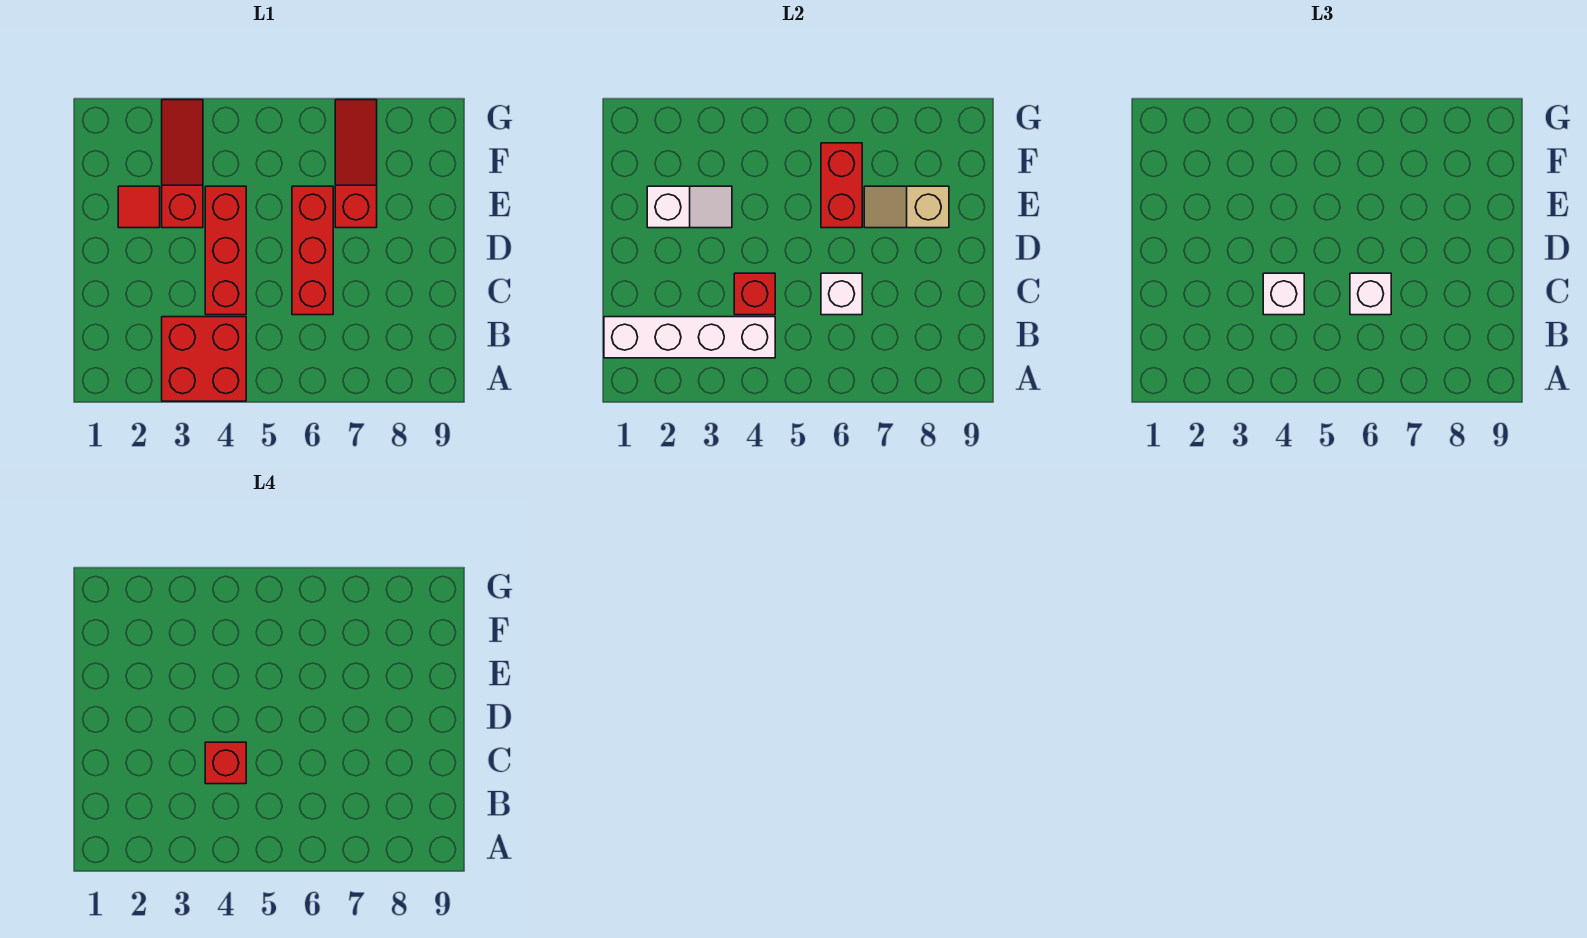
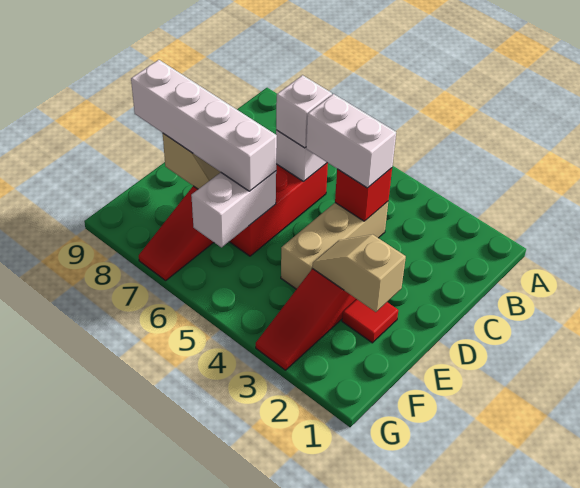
red 2x2 brick [162,317,246,401] -> none
white 1x4 brick [604,317,775,358] -> white 1x4 brick moved to [131,60,277,191]
red 1x3 brick [205,186,246,315] -> tan 1x3 brick [281,202,388,289]
white 1x1 brick [1263,273,1304,315] -> white 1x2 brick [306,94,396,188]
red 1x1 brick [205,742,246,784] -> none
white 1x2 slope [647,186,732,228] -> tan 1x2 slope [313,235,406,312]
red 1x2 brick [821,143,862,228] -> white 1x2 brick [191,171,276,247]

